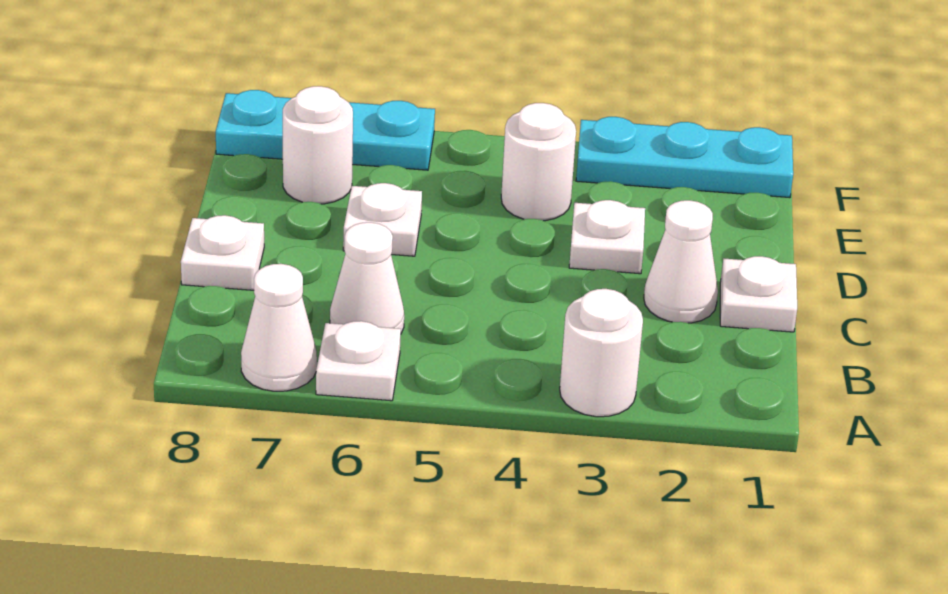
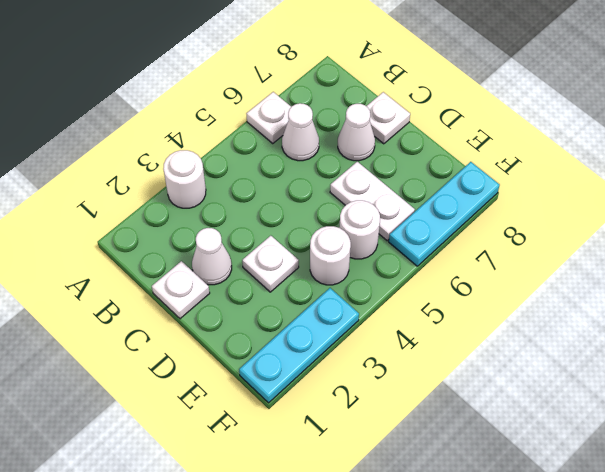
white 1x1 cone [241,264,317,391] -> white 1x1 cone moved to [338,104,375,161]
white 1x1 plate [343,183,422,256] -> white 1x2 plate [330,162,415,241]
white 1x1 round brick [283,86,353,204] -> white 1x1 round brick moved to [339,200,380,259]

